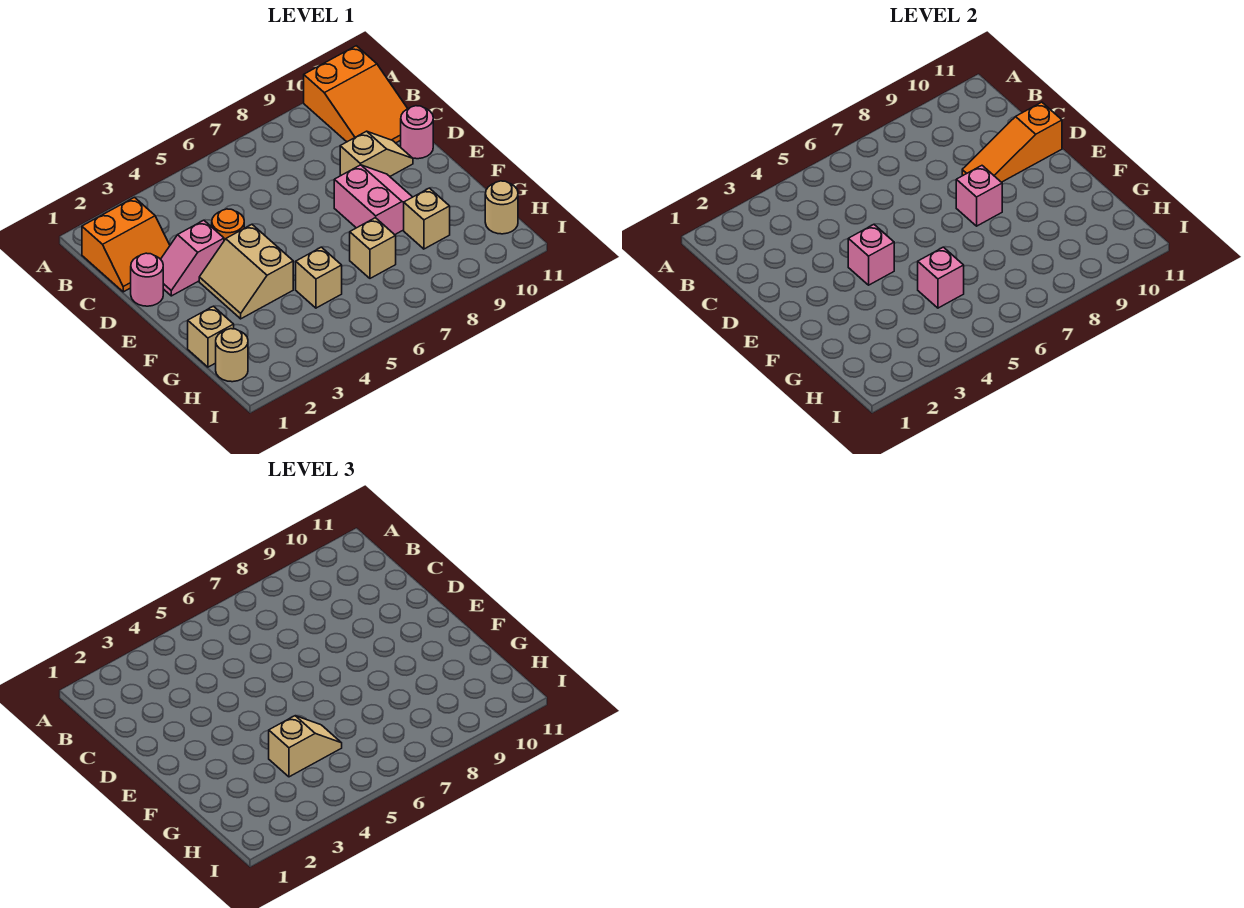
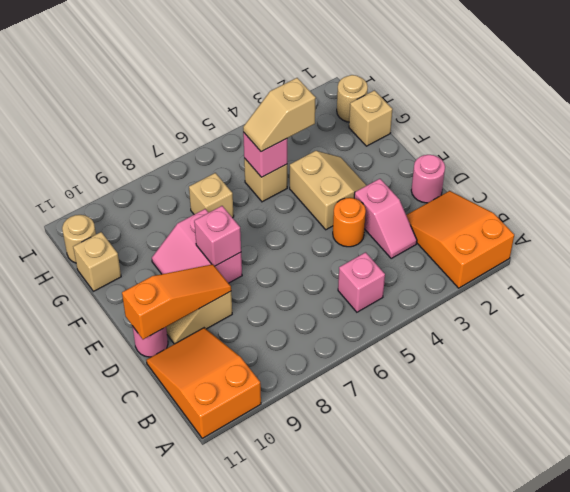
orange 2x2 slope [82,197,170,292] -> orange 2x3 slope [406,191,514,288]
pink 1x2 slope [161,220,224,296] -> pink 1x2 slope turned to [354,179,417,258]
pink 1x1 brick [848,224,894,285] -> pink 1x1 brick moved to [338,252,385,312]
tan 1x1 brick [404,188,450,249] -> tan 1x1 brick moved to [73,232,121,291]

